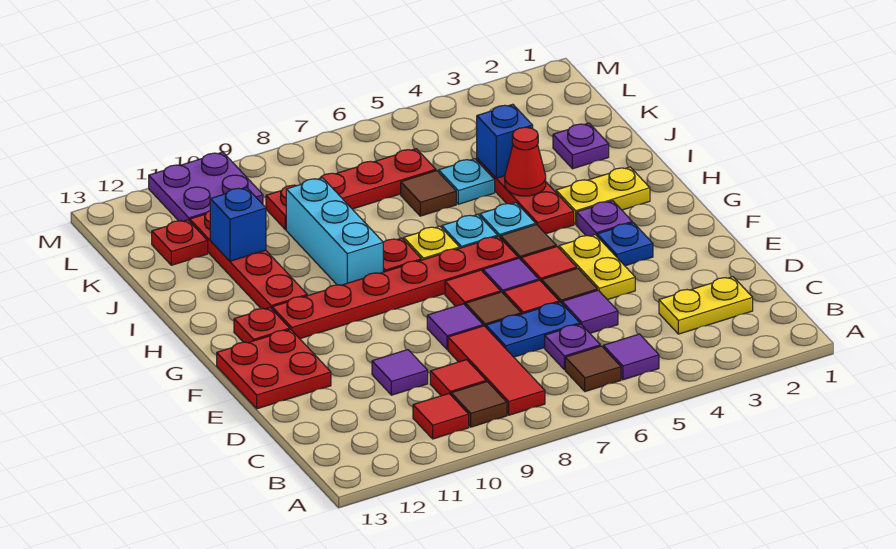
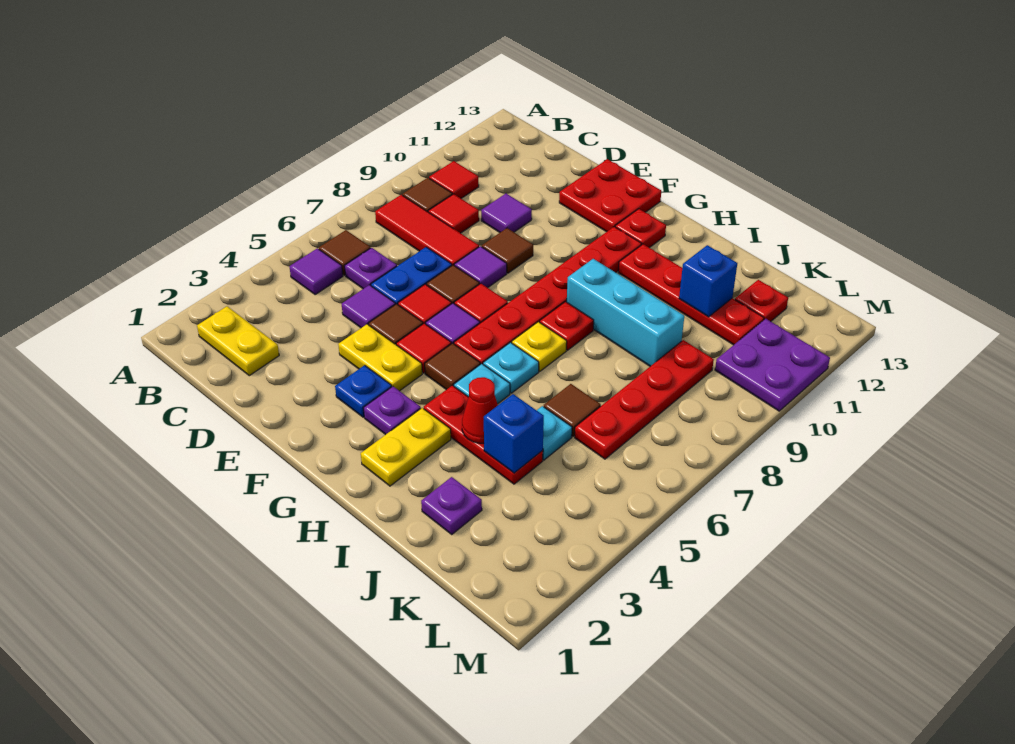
yellow 1x2 plate [659,277,753,334] -> yellow 1x2 plate turned to [197,306,279,376]
none -> brown 1x1 tile [482,228,533,273]

